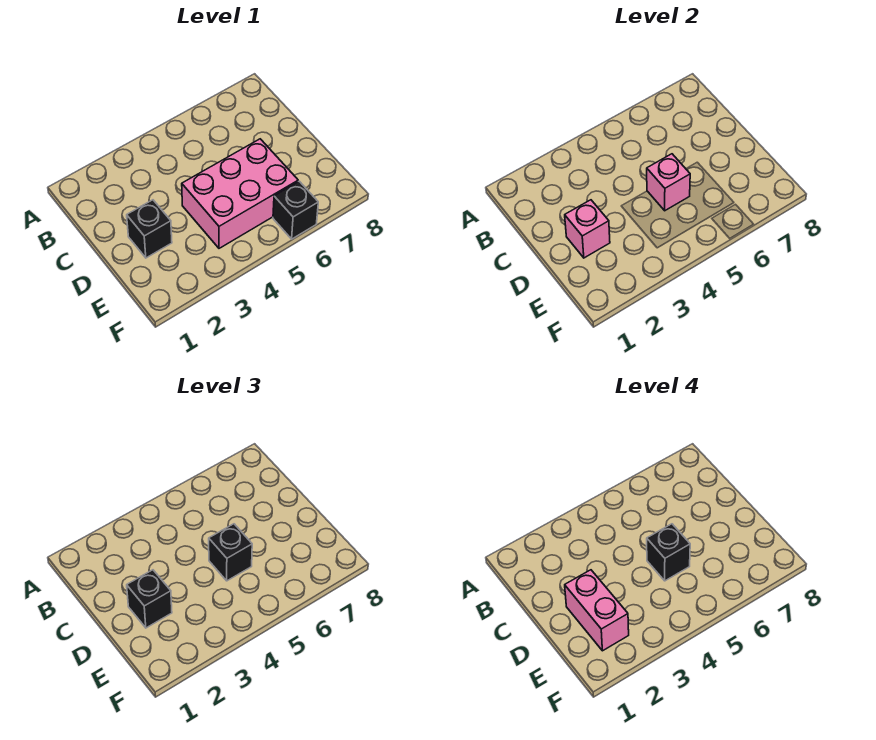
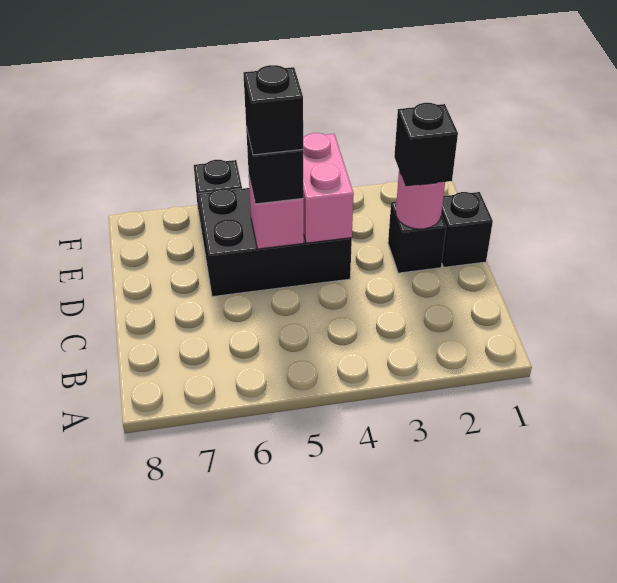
none -> black 1x1 brick [441,192,493,267]
pink 1x1 brick [565,200,610,258] -> pink 1x1 round brick [396,171,445,229]
pink 1x2 brick [565,570,629,651] -> pink 1x2 brick moved to [303,133,354,243]
pink 2x3 brick [182,139,298,248] -> black 2x3 brick [198,188,352,297]

